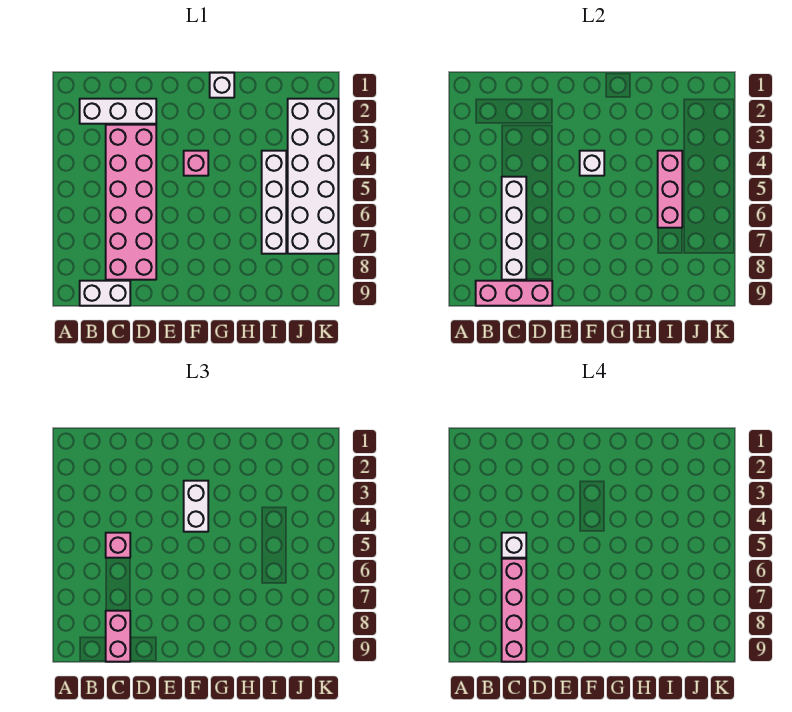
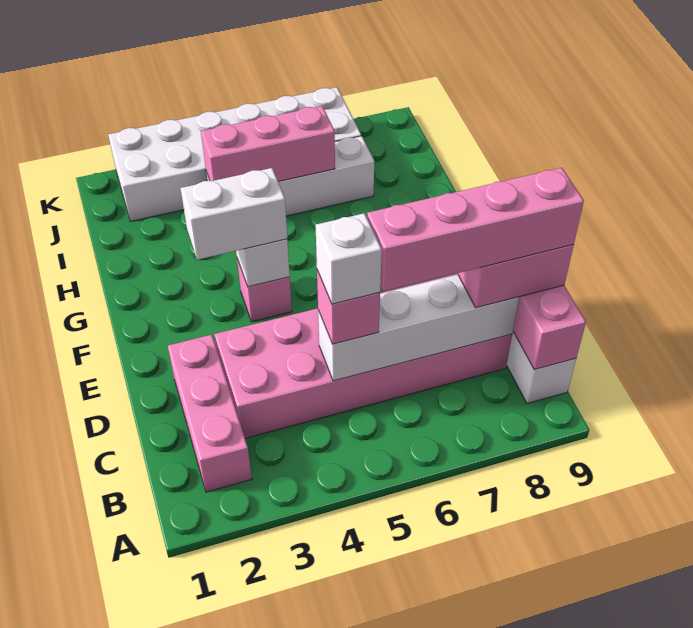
white 1x3 brick [80,99,156,124] -> pink 1x3 brick [168,335,252,492]
white 1x1 brick [210,73,234,98] -> none

